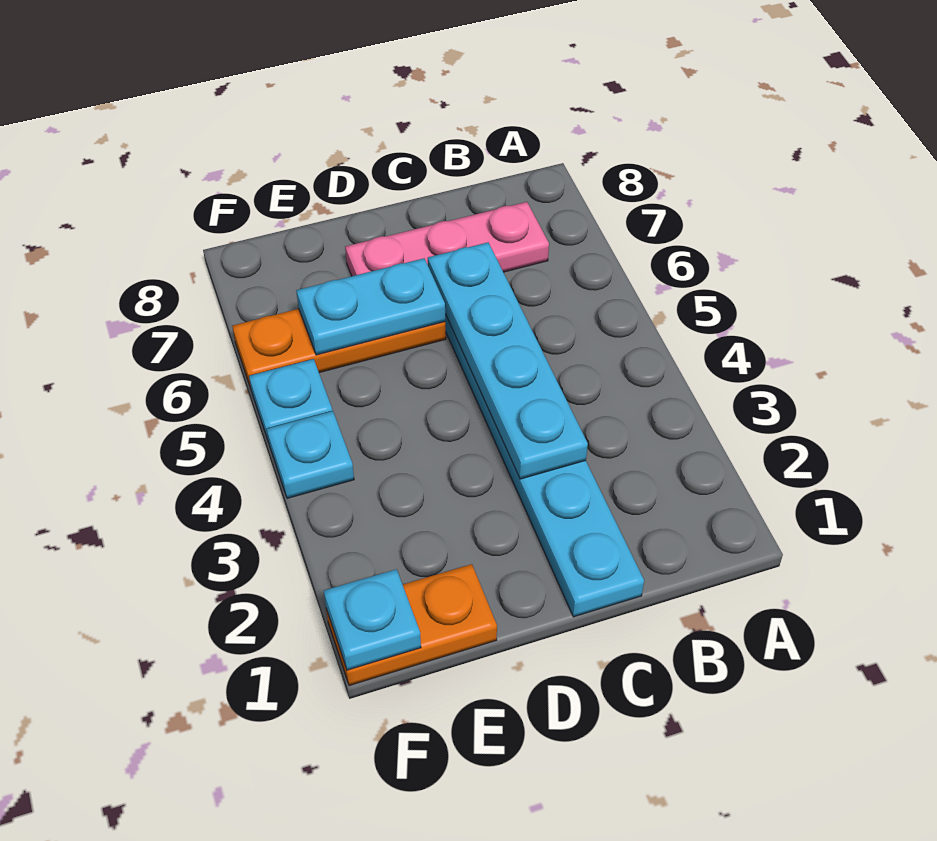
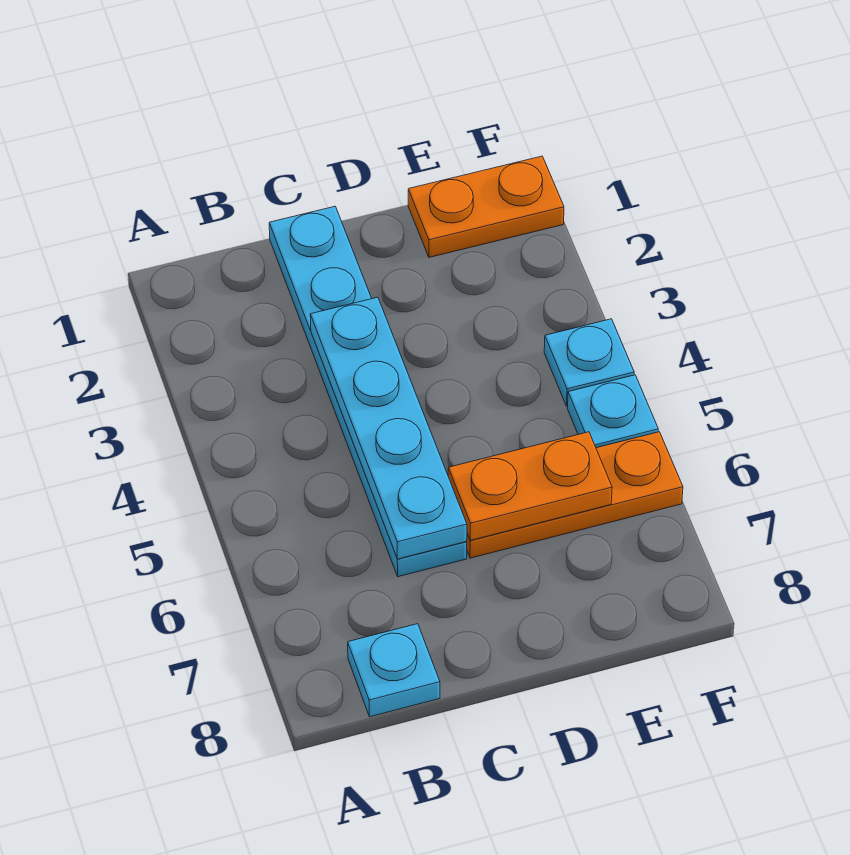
pink 1x3 plate [345,202,549,276] -> none
cyan 1x2 plate [296,258,446,355] -> orange 1x2 plate [448,432,612,540]
cyan 1x1 plate [324,569,421,670] -> cyan 1x1 plate moved to [348,624,440,717]

